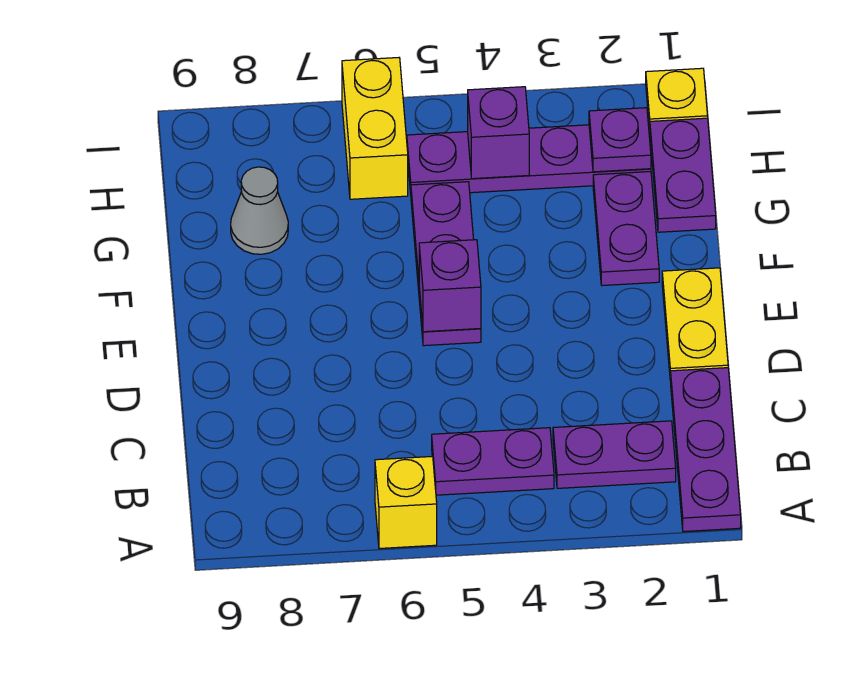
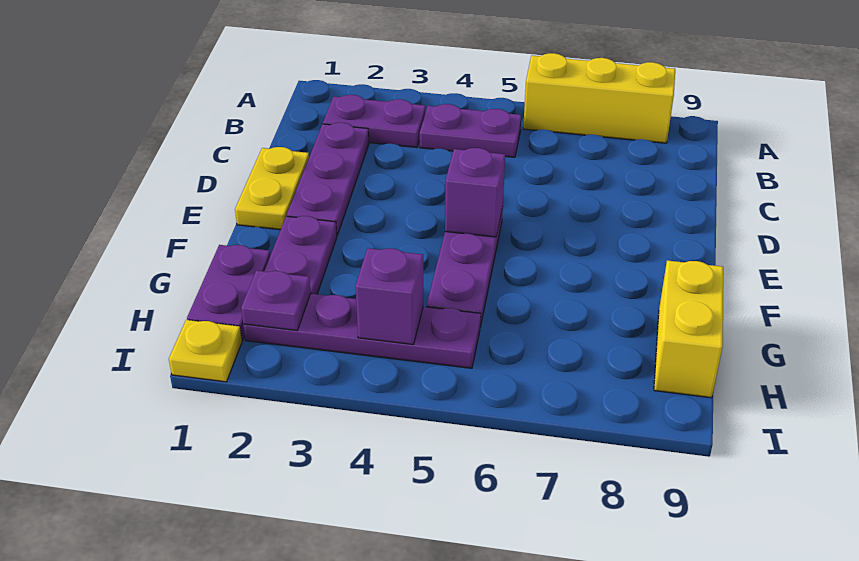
purple 1x3 plate [671,368,741,532] -> purple 1x3 plate moved to [287,123,369,235]
yellow 1x1 brick [375,456,437,548] -> yellow 1x3 brick [523,53,675,143]
grey 1x1 cone [231,167,288,254] -> none
yellow 1x2 brick [342,58,408,199] -> yellow 1x2 brick moved to [654,260,723,398]

